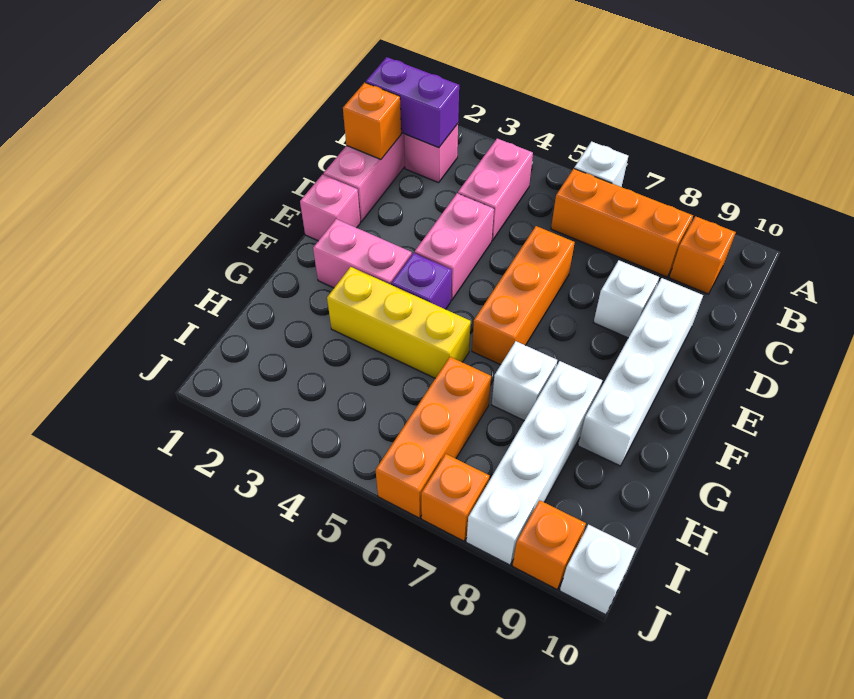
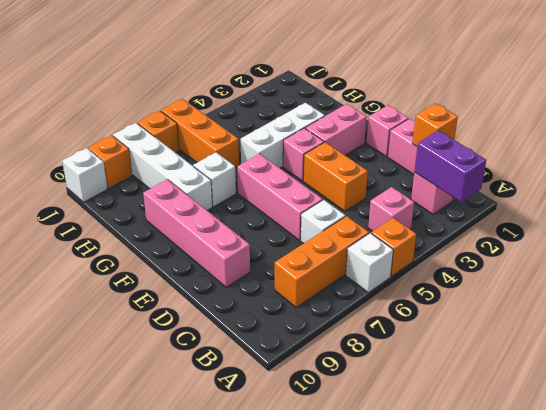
purple 1x2 brick [366,57,459,148] -> purple 1x2 brick turned to [414,130,486,202]
pink 1x2 brick [458,139,533,241] -> pink 1x1 brick [368,187,414,231]
orange 1x1 brick [669,216,736,294] -> orange 1x1 brick moved to [371,218,416,276]
pink 1x2 brick [415,193,494,300] -> orange 1x2 brick [303,142,368,211]
orange 1x3 brick [472,226,575,365] -> pink 1x3 brick [237,154,323,240]
white 1x1 brick [593,260,659,338] -> white 1x1 brick moved to [301,200,345,244]
white 1x4 brick [578,278,703,466] -> pink 1x4 brick [143,179,250,287]
purple 1x1 brick [391,253,452,309] -> pink 1x1 brick [283,128,324,181]
yellow 1x3 brick [327,267,471,378] -> white 1x3 brick [241,103,325,168]

